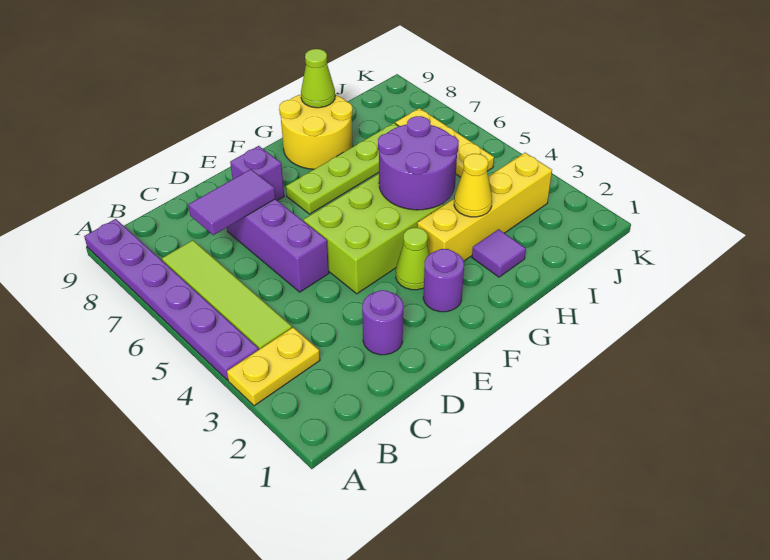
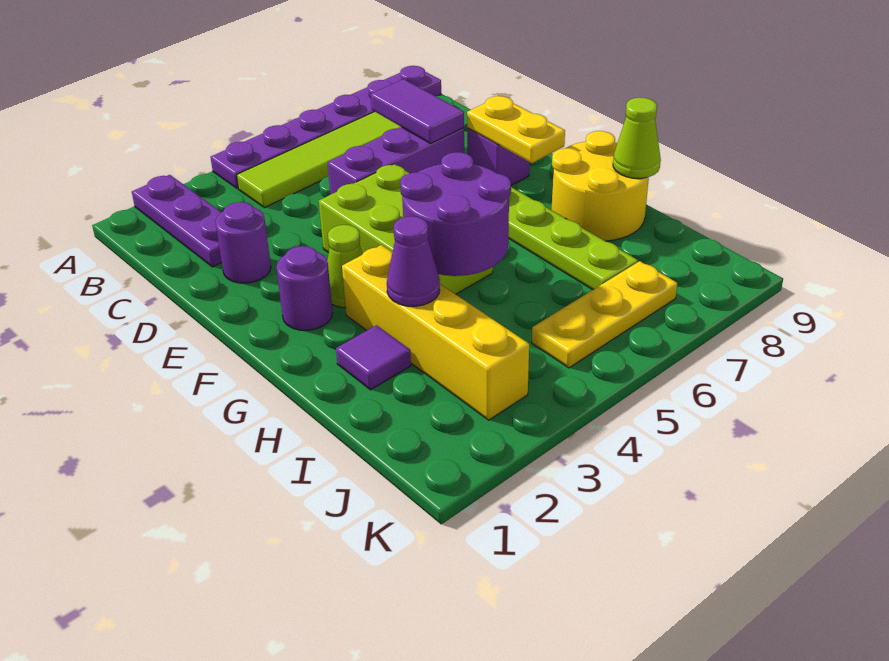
none -> purple 1x3 plate [132,175,222,267]
yellow 1x2 plate [227,328,320,406] -> yellow 1x2 plate moved to [467,96,565,163]
yellow 1x1 cone [454,154,492,217] -> purple 1x1 cone [387,216,440,306]

